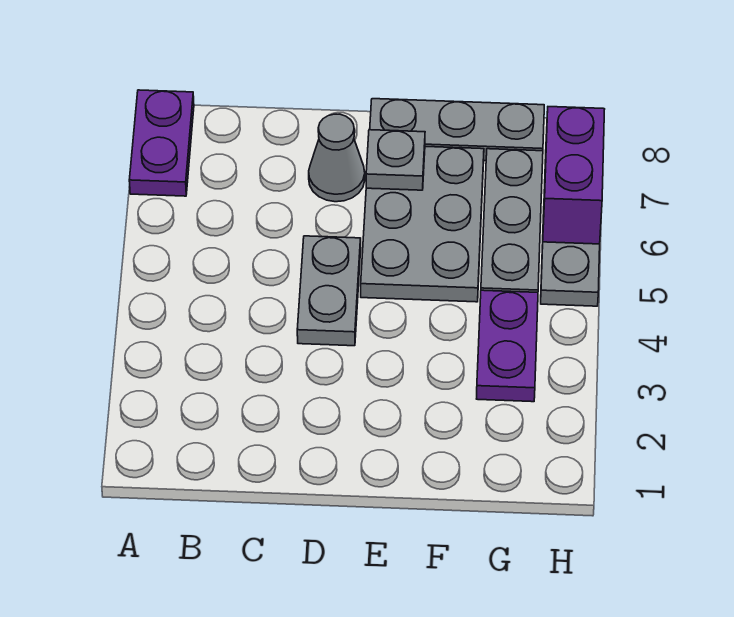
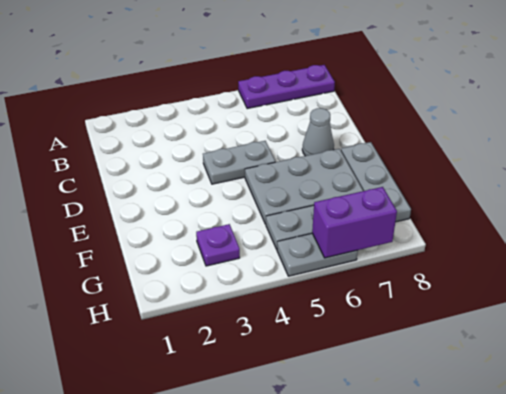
purple 1x2 plate [129,90,194,196] -> purple 1x3 plate [238,65,335,109]
grey 1x1 plate [366,130,425,190] -> none
purple 1x2 plate [477,290,538,402] -> purple 1x1 plate [196,224,240,266]

